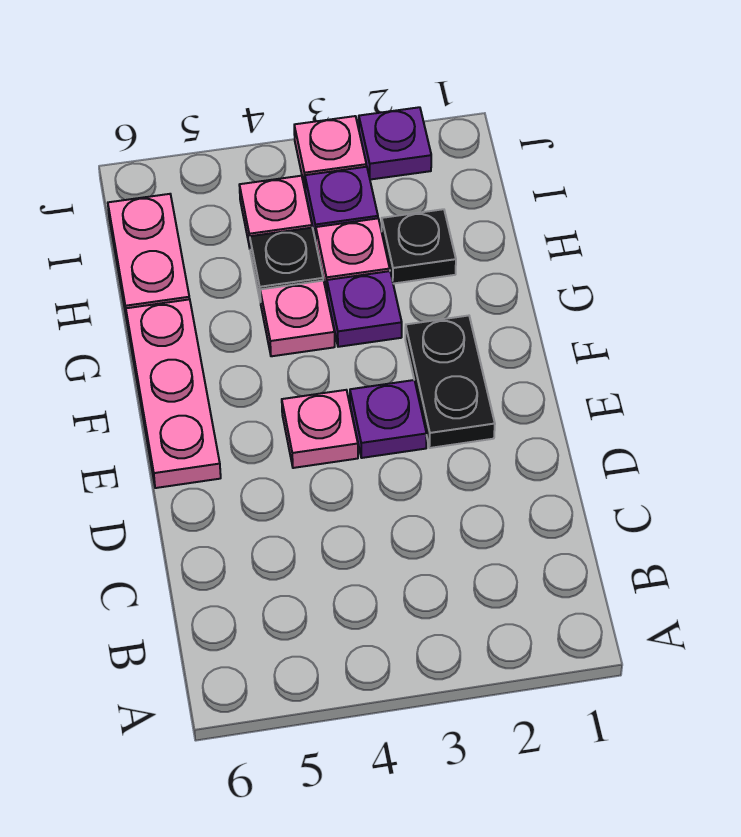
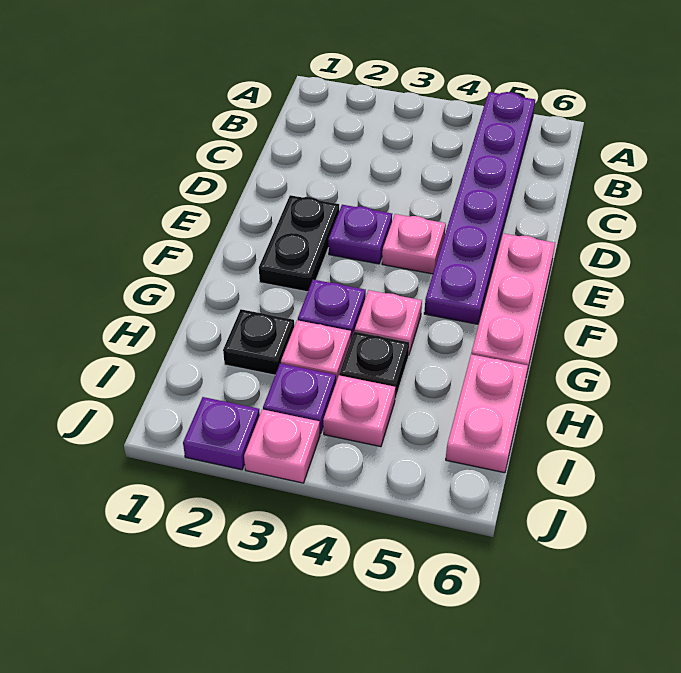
none -> purple 1x6 plate [424,92,535,324]

